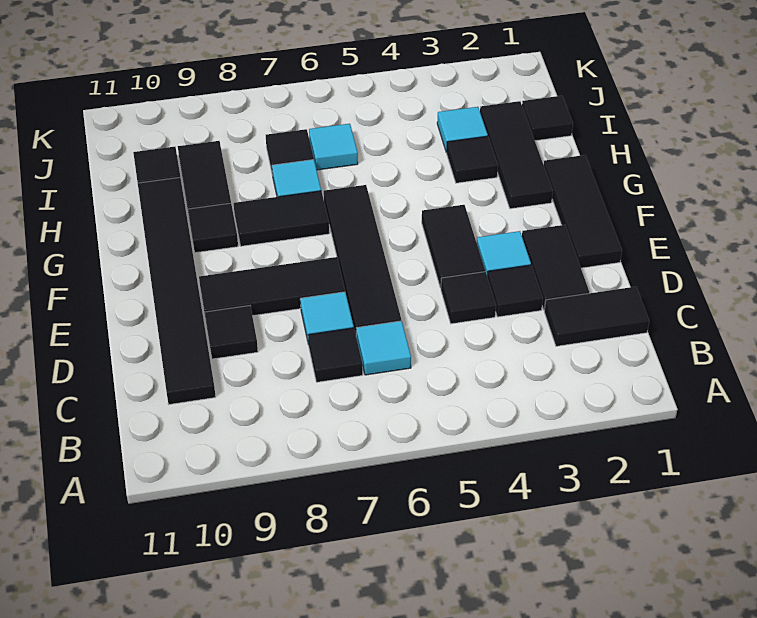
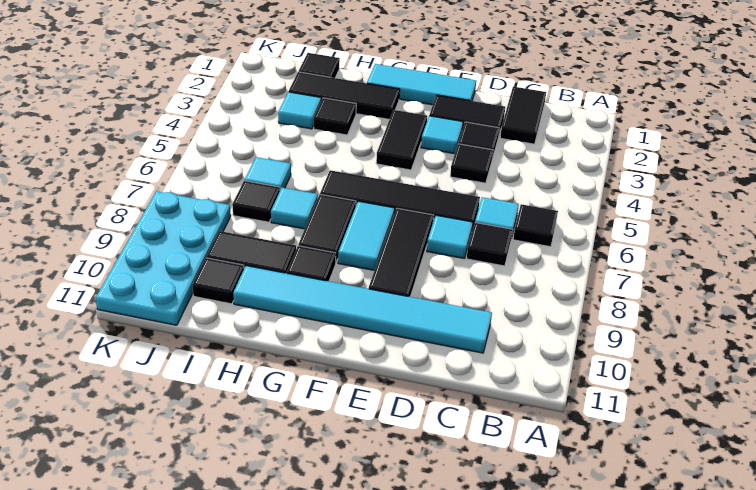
black 1x6 tile [138,177,216,404] -> cyan 1x6 tile [233,266,492,353]
black 1x1 tile [205,306,258,359] -> black 1x1 tile moved to [513,204,558,247]
black 1x3 tile [544,155,622,268] -> cyan 1x3 tile [367,64,476,105]
black 1x2 tile [422,205,485,288] -> black 1x2 tile turned to [376,110,427,170]
none -> cyan 1x2 tile [338,201,395,270]
none -> cyan 2x4 plate [96,191,231,325]

